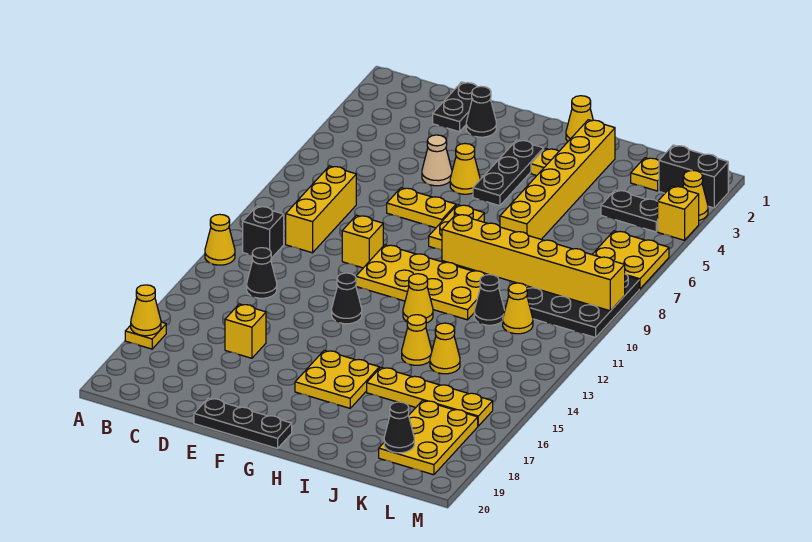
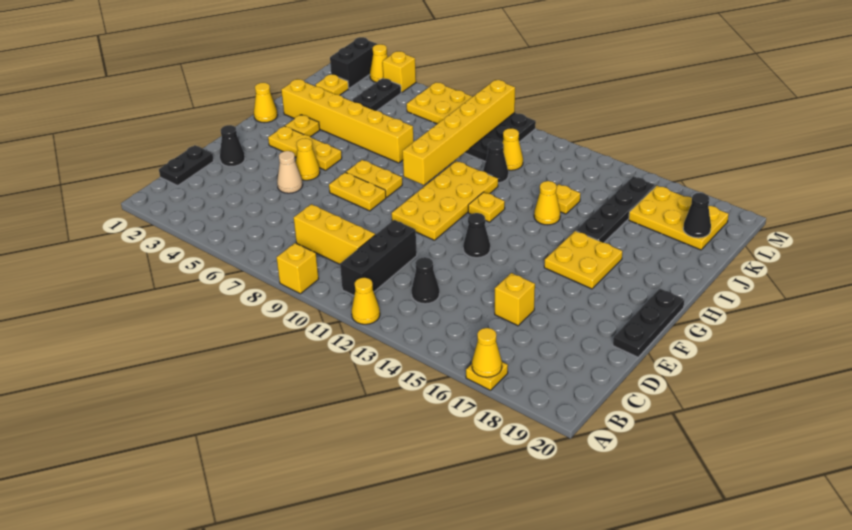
black 1x1 brick [243,206,284,258] -> black 1x3 brick [340,220,417,295]
black 1x2 plate [433,82,477,132] -> black 1x2 plate turned to [159,145,214,185]
yellow 1x2 plate [387,188,456,228] -> yellow 1x2 plate turned to [329,172,386,211]
yellow 1x1 brick [342,215,383,268] -> yellow 1x1 brick moved to [277,243,318,294]
black 1x3 plate [473,140,544,206] -> yellow 1x3 plate [268,126,342,170]
yellow 1x1 cone [403,274,433,323] -> yellow 1x1 plate [468,192,505,222]
yellow 1x4 plate [367,367,493,426] -> black 1x4 plate [576,176,656,243]
yellow 1x1 cone [430,323,460,374] -> yellow 1x1 plate [556,184,580,214]

